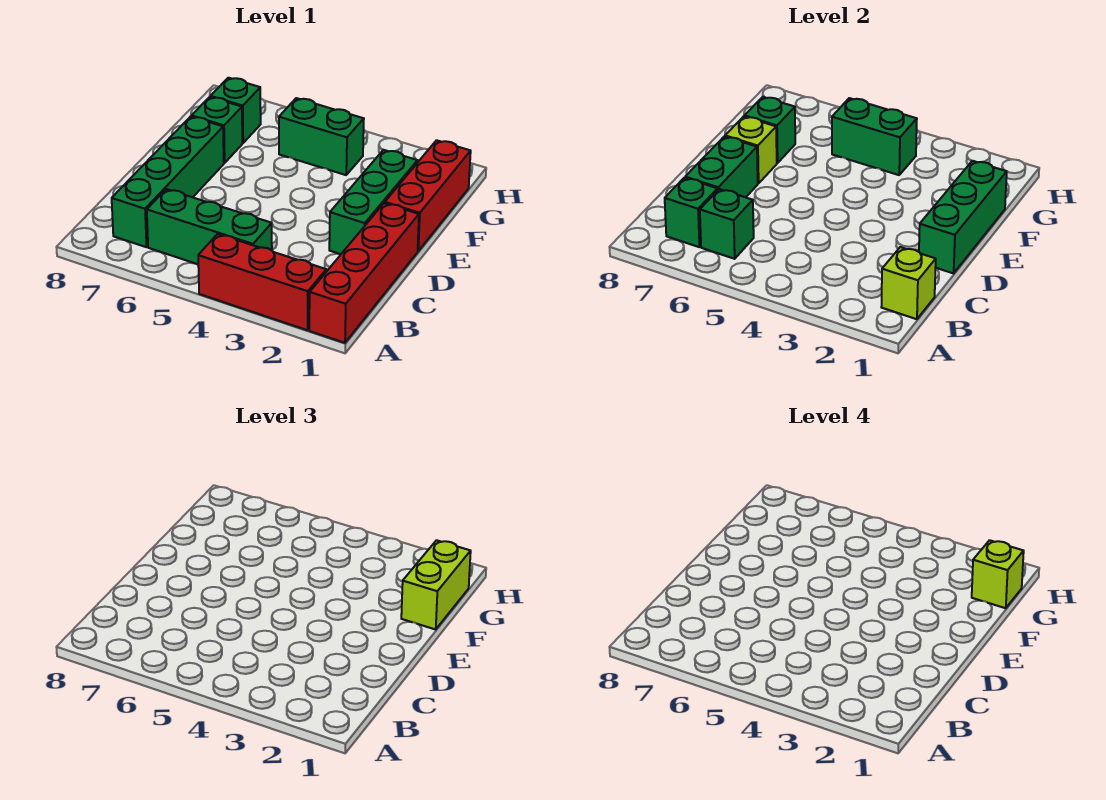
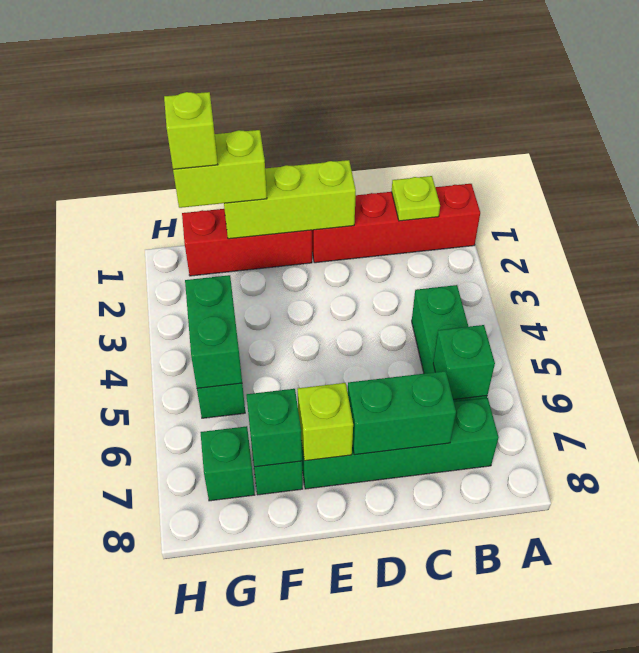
red 1x3 brick [198,234,326,330] -> none
lime 1x1 brick [882,247,936,319] -> lime 1x1 plate [392,176,440,221]
green 1x1 brick [665,178,718,247] -> none
green 1x3 brick [919,161,1007,273] -> lime 1x3 brick [224,160,356,239]
green 1x3 brick [329,150,418,254] -> none

